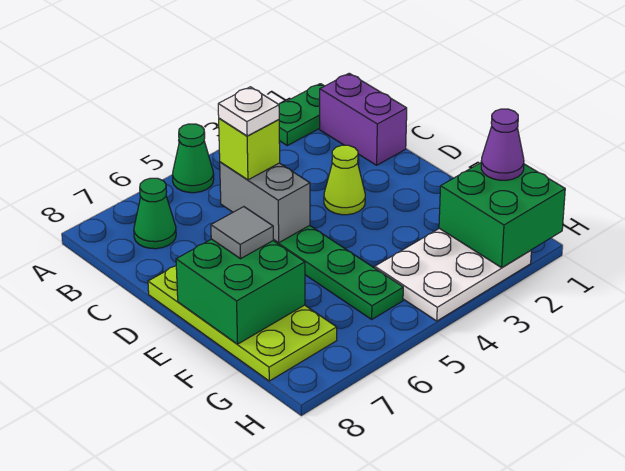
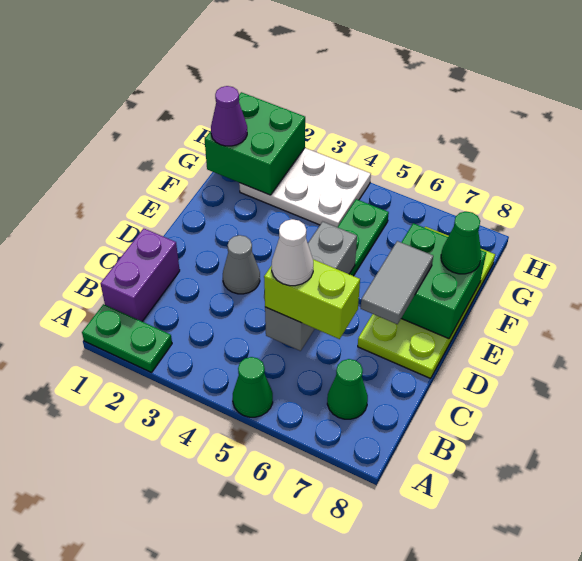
grey 1x2 brick [220,162,310,243] -> grey 1x3 brick [265,222,357,351]
lime 1x1 brick [219,119,280,180] -> lime 1x2 brick [264,259,360,339]
white 1x1 plate [218,87,279,136] -> white 1x1 cone [272,219,313,286]
lime 1x1 cone [324,145,365,215] -> grey 1x1 cone [223,235,260,294]
grey 1x1 tile [211,207,273,259] -> grey 1x2 tile [361,241,433,324]
none -> green 1x1 cone [441,212,481,274]

